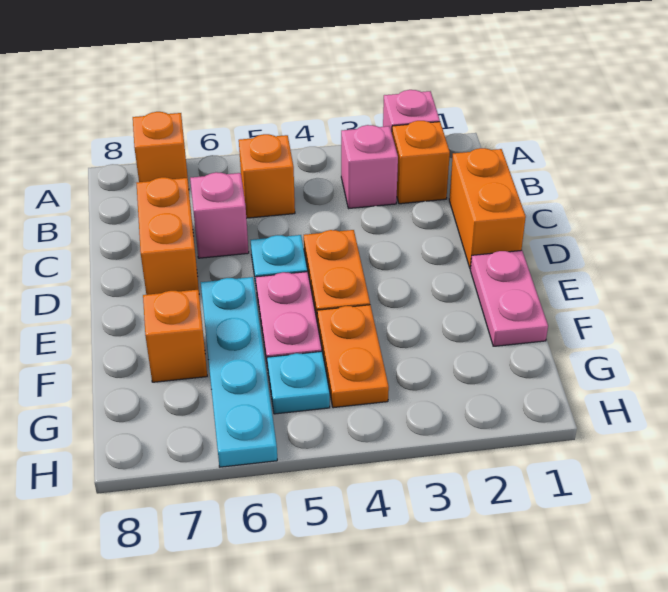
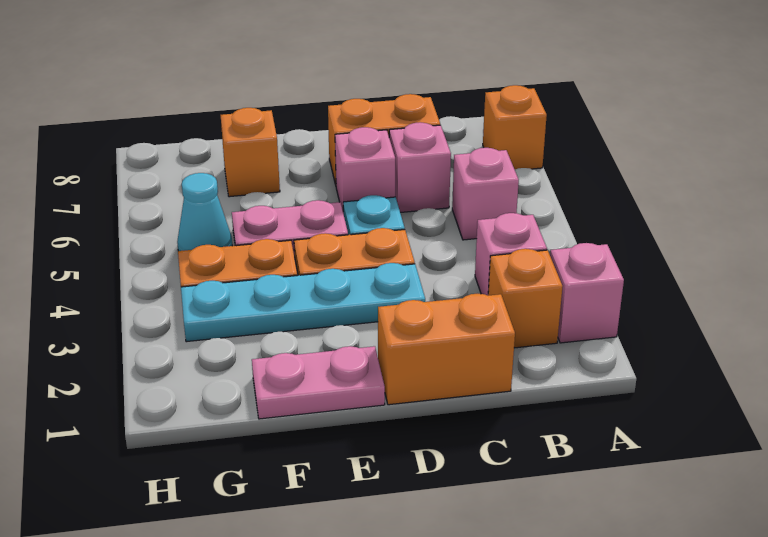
orange 1x1 brick [239,134,295,218] -> pink 1x1 brick [452,148,519,240]
none -> pink 1x1 brick [335,127,395,214]
cyan 1x4 plate [201,277,277,467] -> cyan 1x4 plate moved to [181,263,425,342]
cyan 1x1 plate [267,352,330,414] -> cyan 1x1 cone [177,173,232,251]

